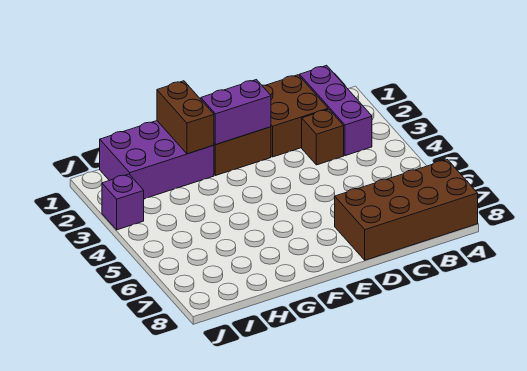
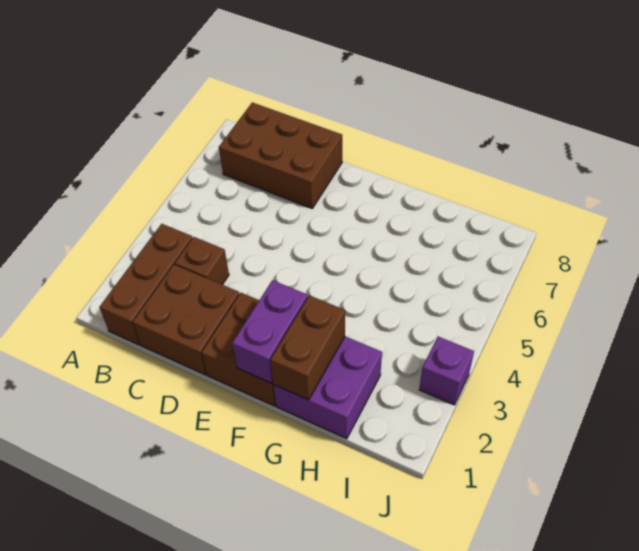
brown 2x4 brick [335,160,478,260] -> brown 2x3 brick [219,103,342,208]
purple 1x3 brick [300,65,372,156] -> brown 1x3 brick [100,224,192,345]
purple 1x2 brick [201,80,271,145] -> purple 1x2 brick turned to [232,280,308,383]
purple 2x3 brick [100,121,214,199] -> purple 2x2 brick [273,336,382,439]

